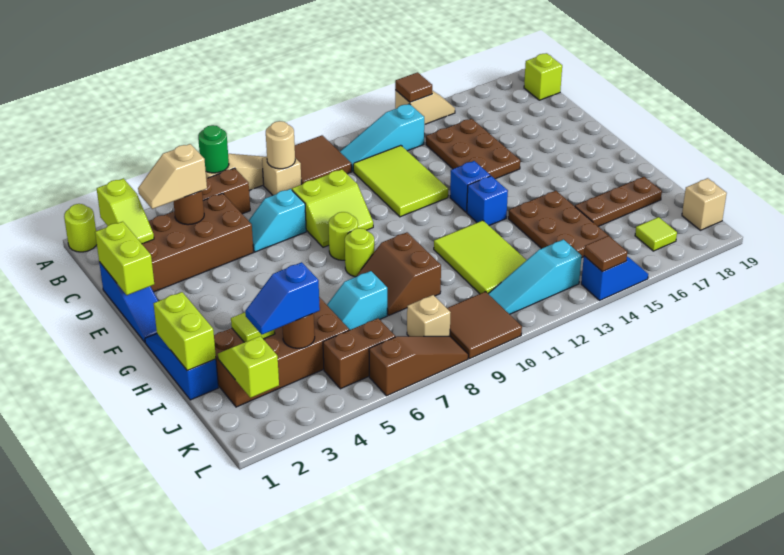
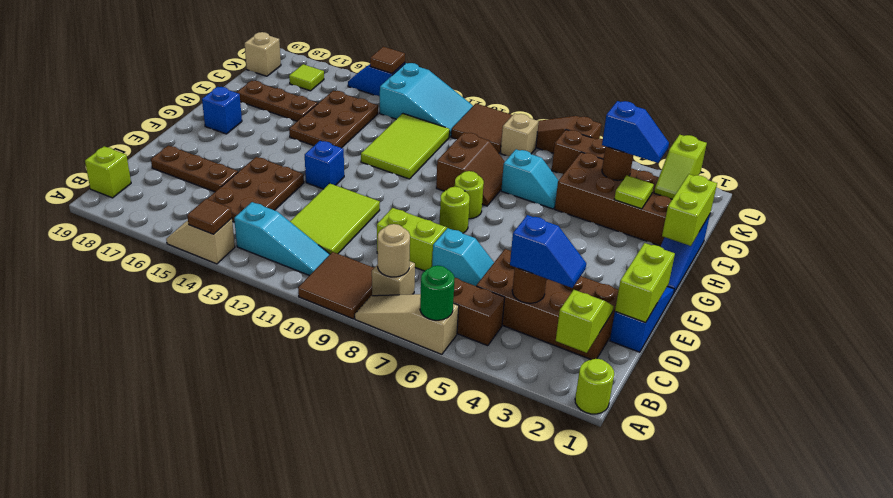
tan 1x2 slope [138,144,207,209] -> blue 1x2 slope [510,215,586,288]
none -> brown 1x3 plate [151,146,238,192]
blue 1x1 brick [467,176,508,226] -> blue 1x1 brick moved to [202,87,242,134]
cyan 1x3 slope [488,239,582,314] -> cyan 2x3 slope [380,63,473,137]

